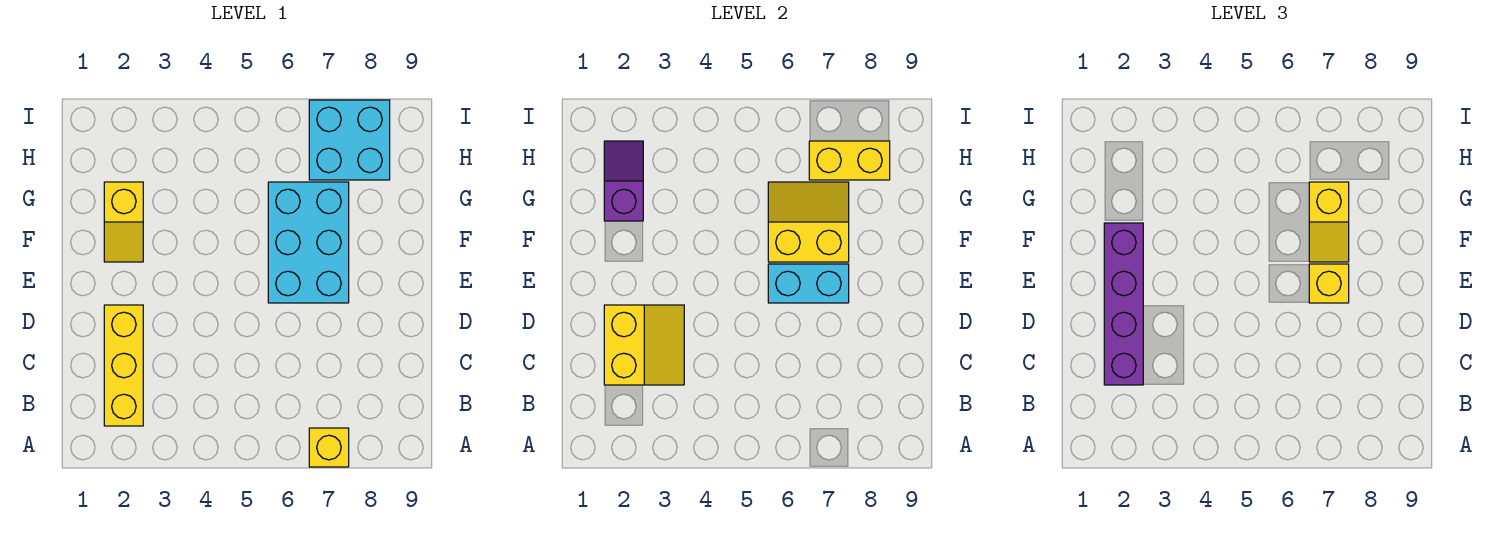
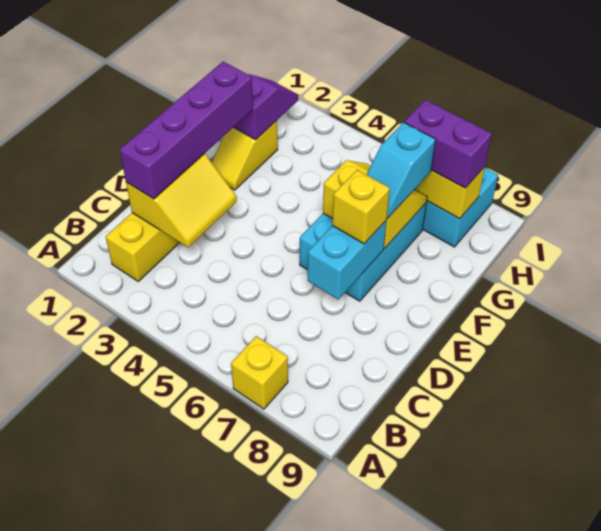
cyan 1x2 brick [768,264,849,303] -> cyan 1x2 brick turned to [307,221,386,299]
yellow 1x2 slope [1309,182,1349,262] -> cyan 1x2 slope [367,122,436,219]
none -> purple 1x2 brick [404,100,492,188]

